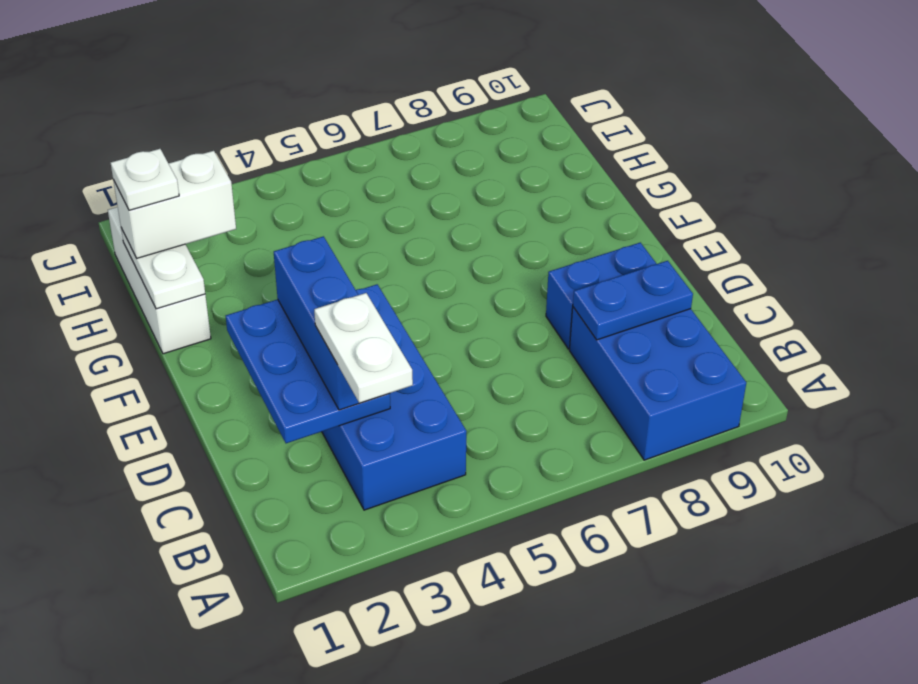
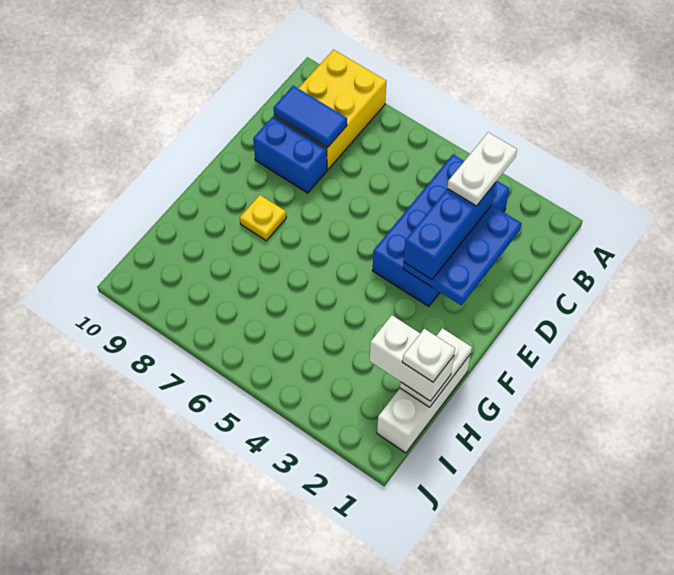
blue 2x3 brick [569,307,746,460] -> yellow 2x3 brick [274,50,386,170]
blue 1x2 plate [573,261,693,340] -> blue 1x2 tile [274,86,347,148]
none -> yellow 1x1 plate [240,195,286,241]

